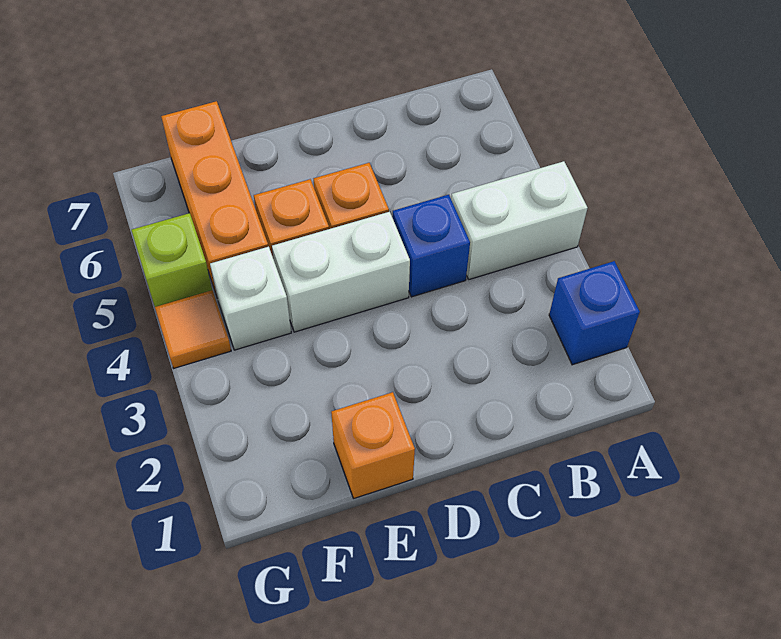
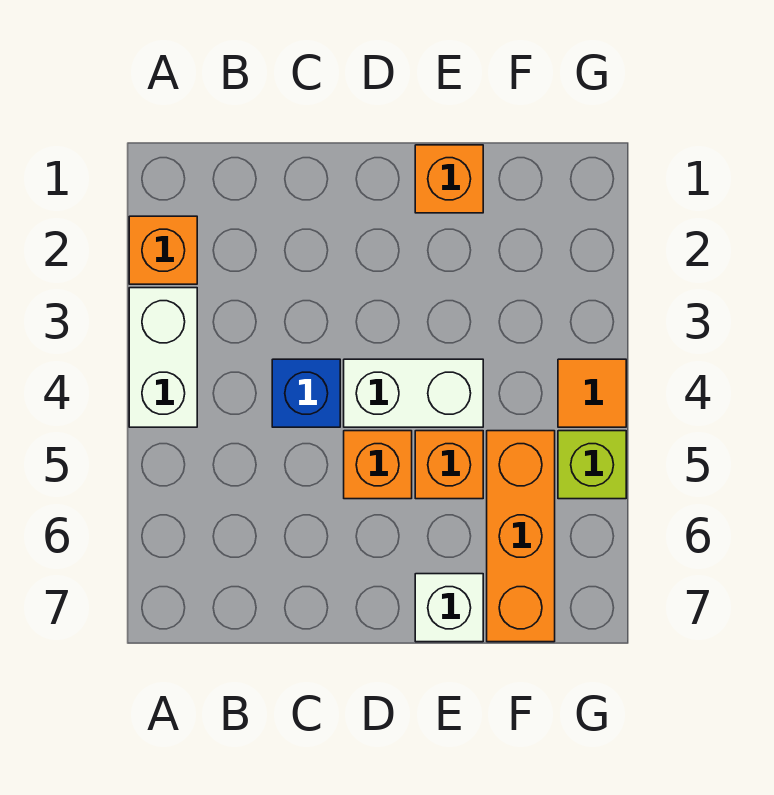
blue 1x1 brick [549,261,640,365] -> orange 1x1 brick [129,216,197,284]
white 1x2 brick [451,161,587,279] -> white 1x2 brick turned to [129,288,197,427]
white 1x1 brick [210,246,291,350] -> white 1x1 brick moved to [415,574,483,642]

